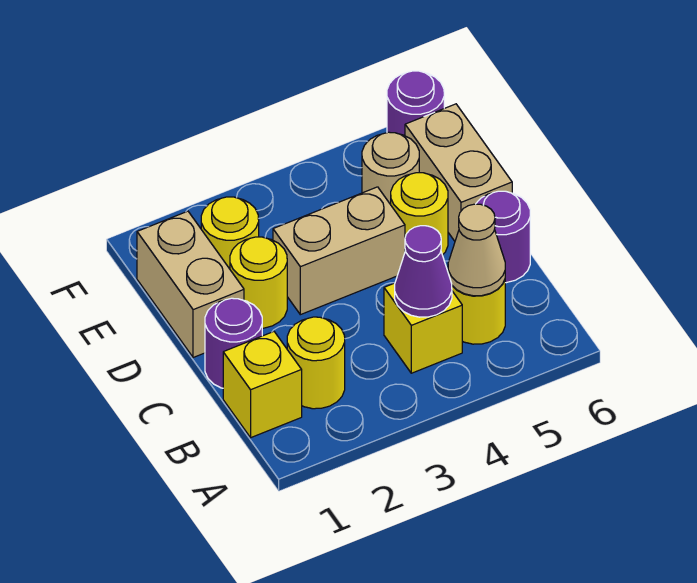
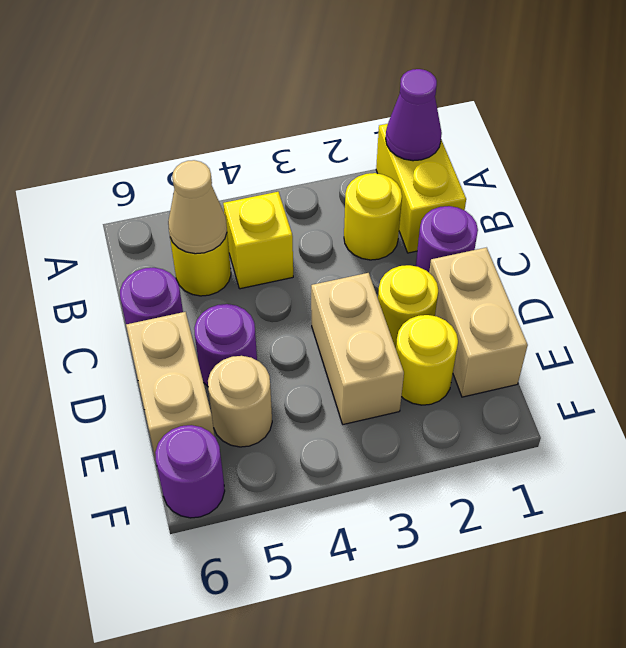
yellow 1x1 brick [223,332,302,438] -> yellow 1x2 brick [376,124,466,253]
purple 1x1 cone [395,226,452,317] -> purple 1x1 cone moved to [386,69,442,161]
tan 1x2 brick [273,187,405,315] -> tan 1x2 brick turned to [311,273,404,425]
yellow 1x1 round brick [391,173,448,255] -> purple 1x1 round brick [194,304,257,386]

